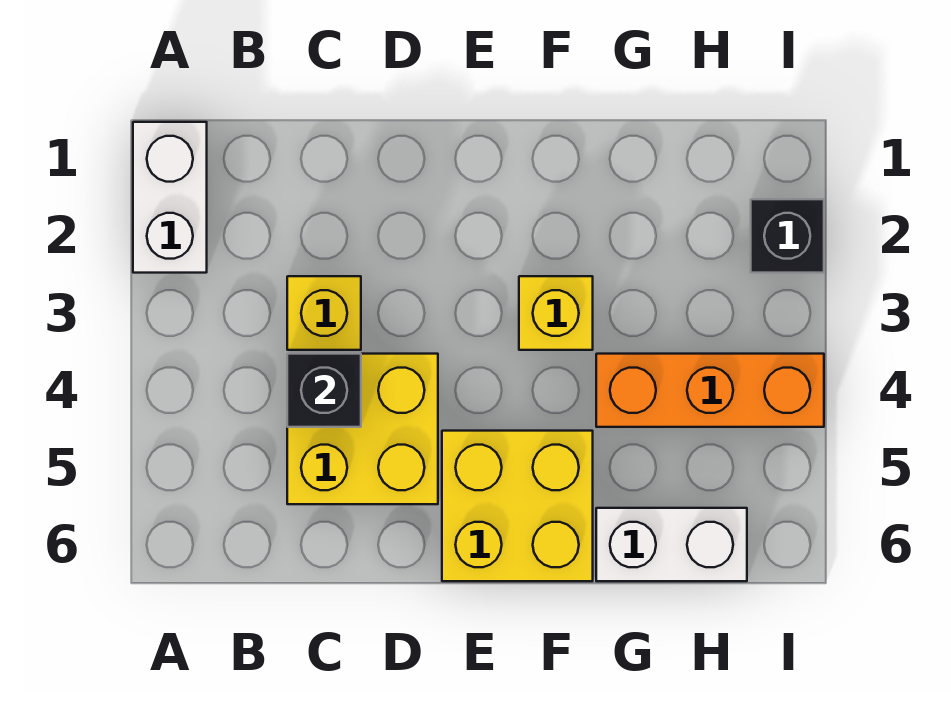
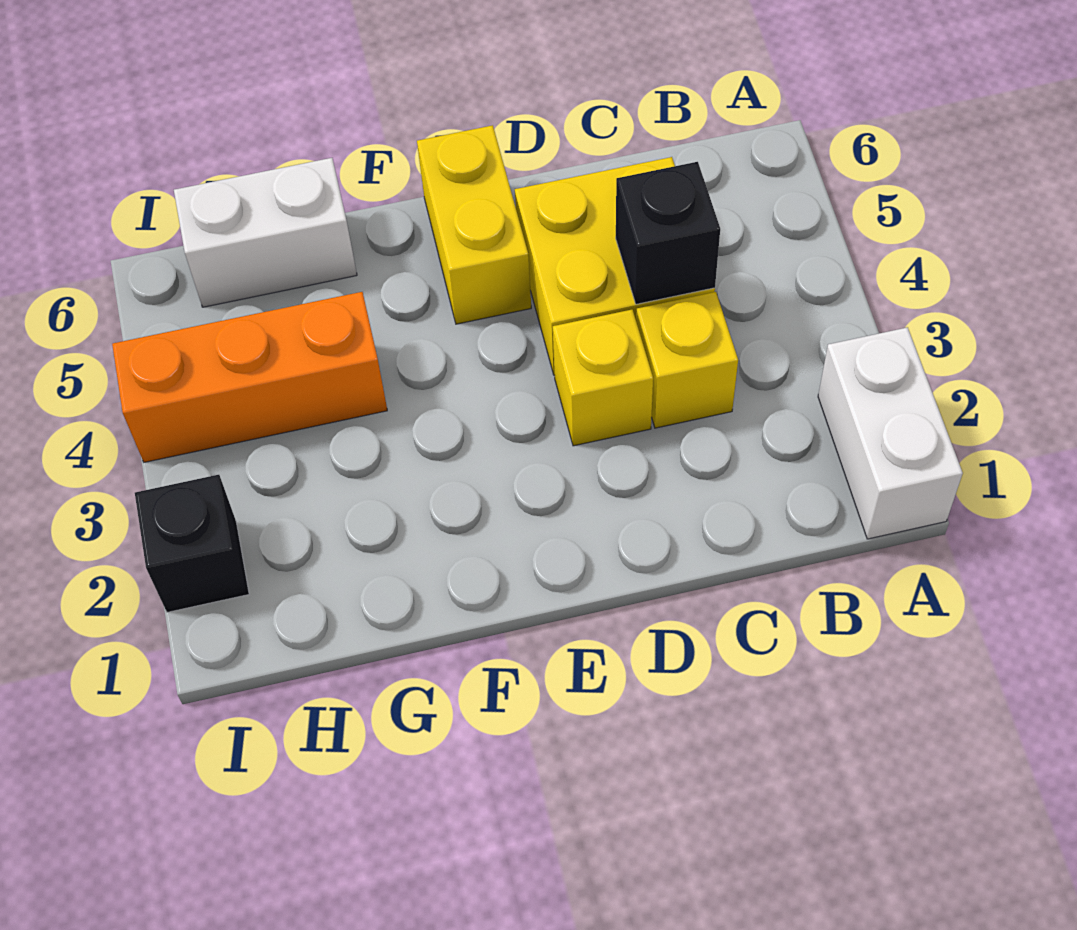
yellow 2x2 brick [442,431,593,581] -> yellow 1x2 brick [417,125,531,324]
yellow 1x1 brick [519,276,593,350] -> yellow 1x1 brick moved to [553,310,653,446]

